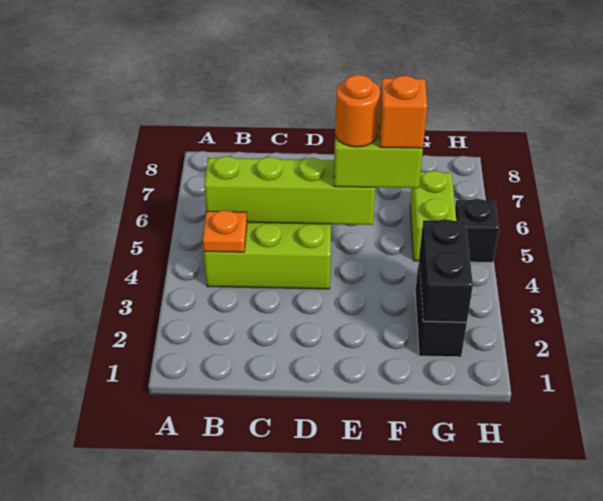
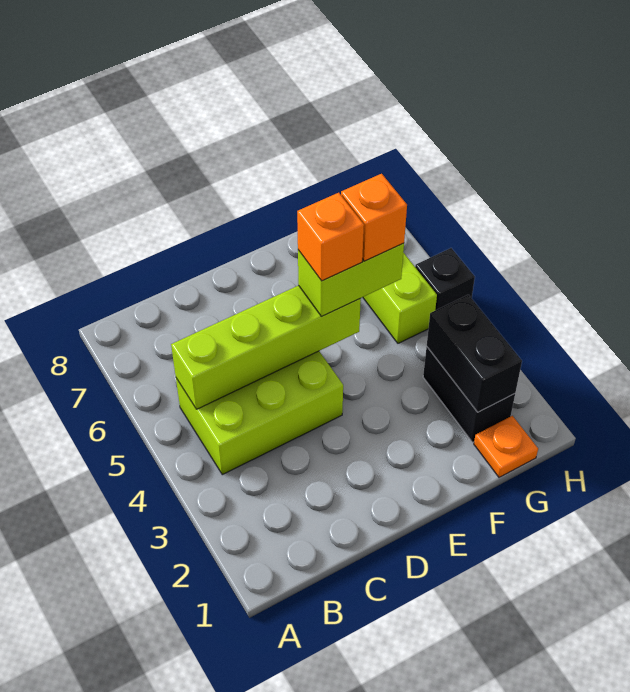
orange 1x1 plate [202,210,247,252] -> orange 1x1 plate moved to [474,416,538,477]
orange 1x1 round brick [335,75,380,147] -> orange 1x1 brick [297,193,364,281]

